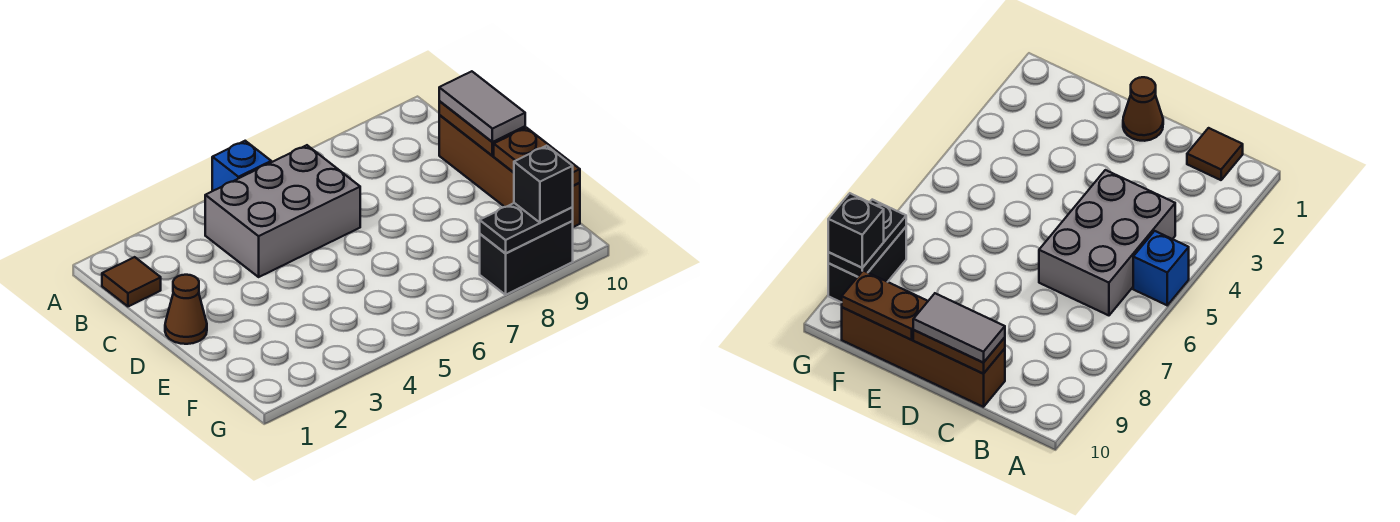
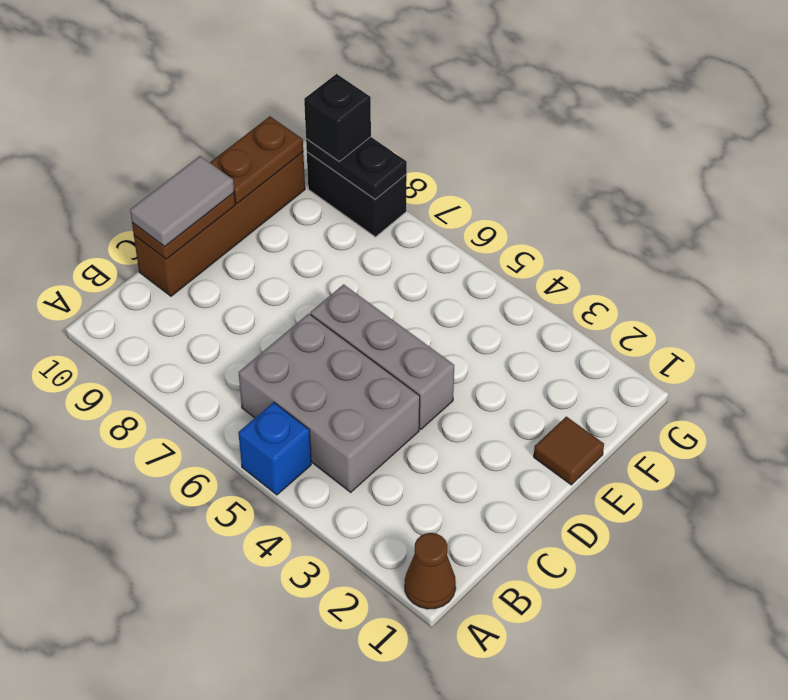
brown 1x1 tile [102,257,161,306] -> brown 1x1 tile moved to [534,417,604,485]
brown 1x1 cone [165,275,207,344] -> brown 1x1 cone moved to [405,533,456,609]
none -> grey 1x3 brick [310,284,454,429]

